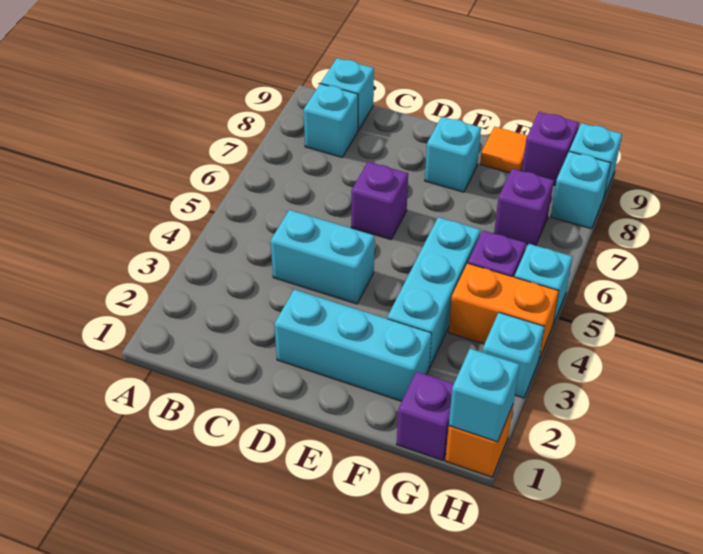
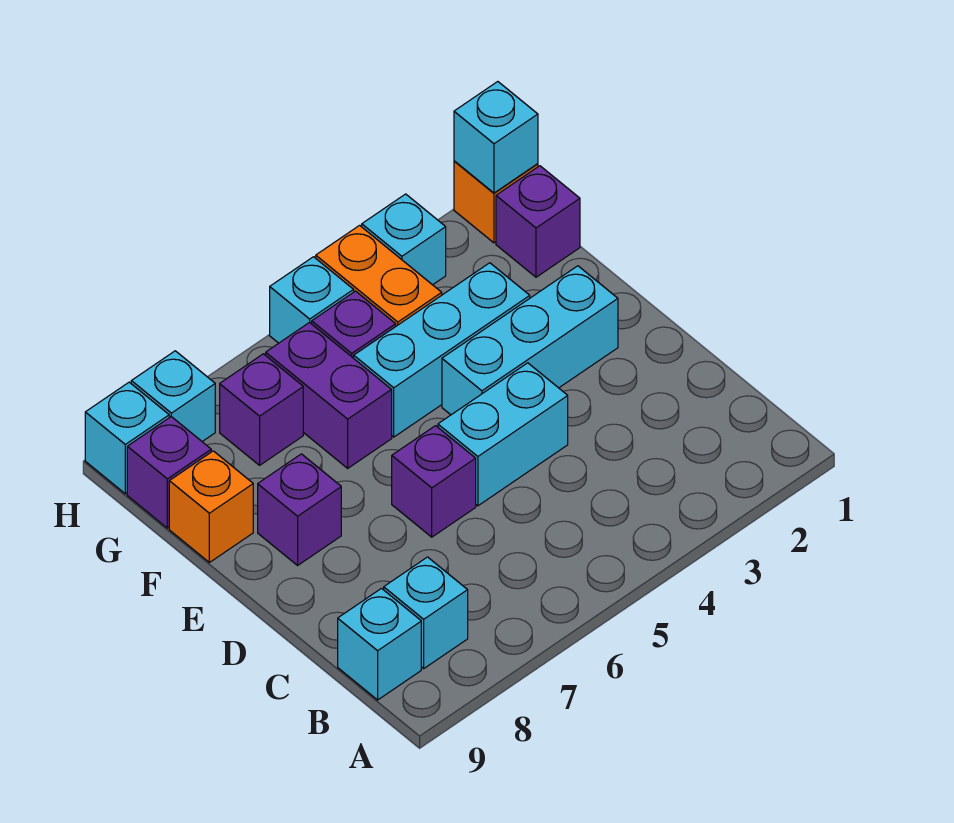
cyan 1x2 brick [271,210,374,304] -> cyan 1x2 brick turned to [438,363,568,506]
cyan 1x3 brick [274,290,432,401] -> cyan 1x3 brick turned to [442,266,618,415]
cyan 1x1 brick [425,117,481,192] -> purple 1x1 brick [258,454,341,565]
none -> purple 1x2 brick [266,322,392,468]
orange 1x1 tile [480,127,527,173] -> orange 1x1 brick [169,451,253,562]

